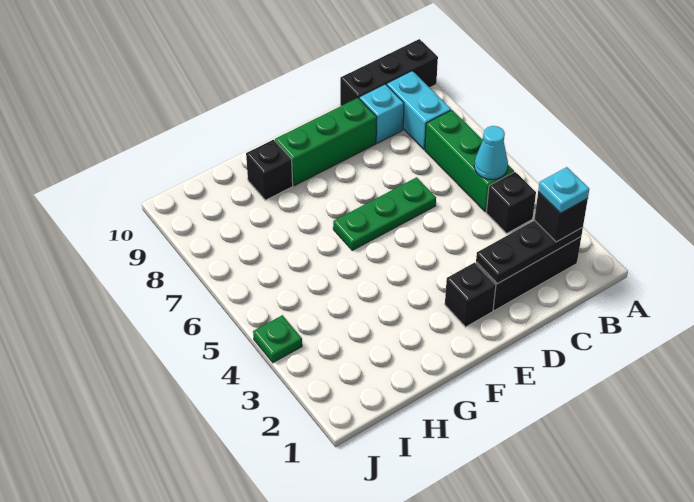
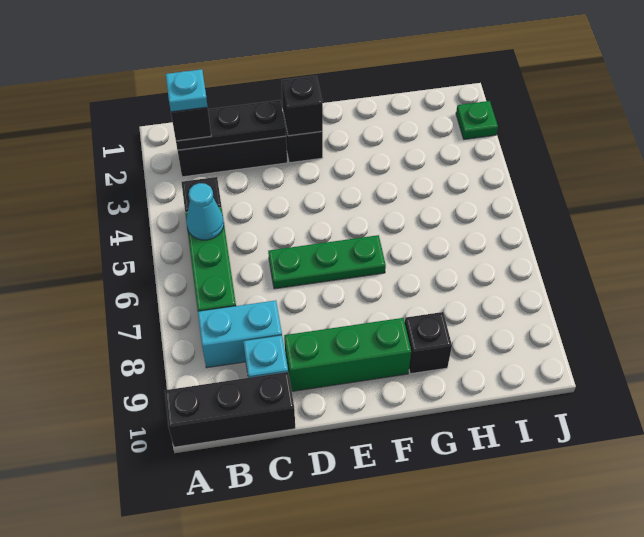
cyan 1x2 brick [387,71,451,149] -> cyan 1x2 brick turned to [198,300,282,368]
none -> black 1x1 brick [282,76,323,136]
green 1x1 plate [253,315,302,363] -> green 1x1 plate moved to [456,101,498,139]

